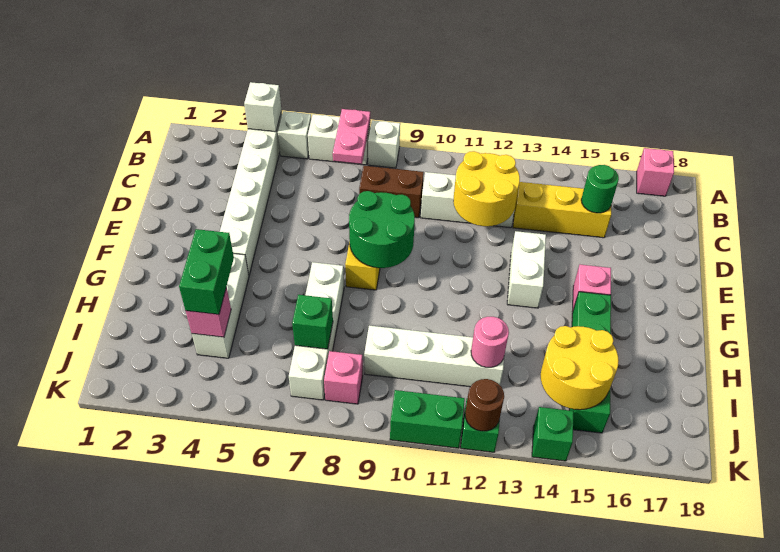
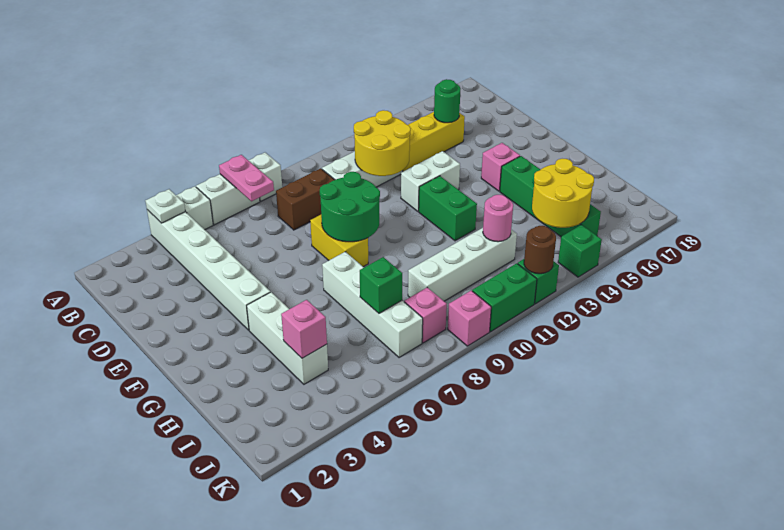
white 1x1 brick [244,82,281,132] -> white 1x1 plate [145,189,185,223]
pink 1x1 brick [637,148,674,196] -> pink 1x1 brick moved to [448,291,491,346]
white 1x2 brick [507,231,546,308] -> white 1x2 brick turned to [401,151,460,211]
green 1x2 brick [179,229,234,314] -> green 1x2 brick moved to [419,176,477,241]

